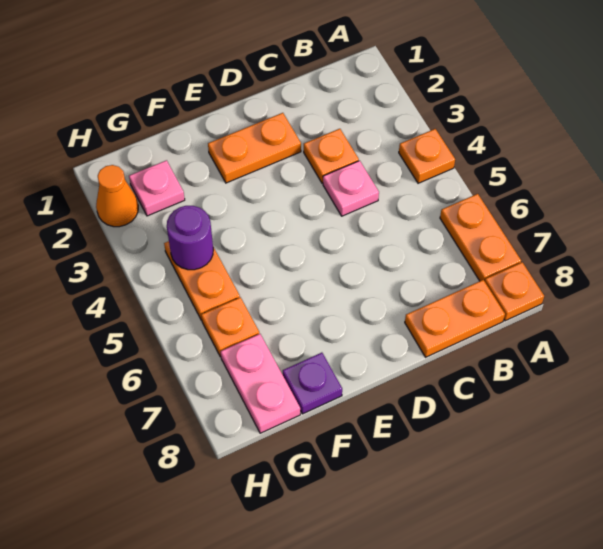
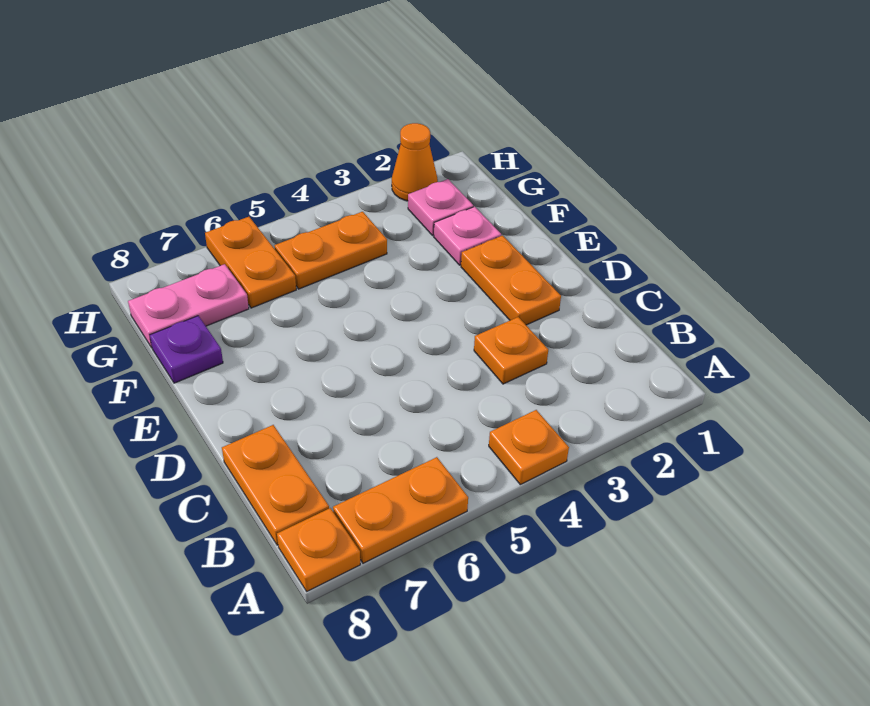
pink 1x1 plate [323,161,379,216] -> pink 1x1 plate moved to [434,207,501,265]
purple 1x1 round brick [167,206,213,270] -> none
orange 1x1 plate [201,297,259,357] -> orange 1x2 plate [205,217,296,308]

